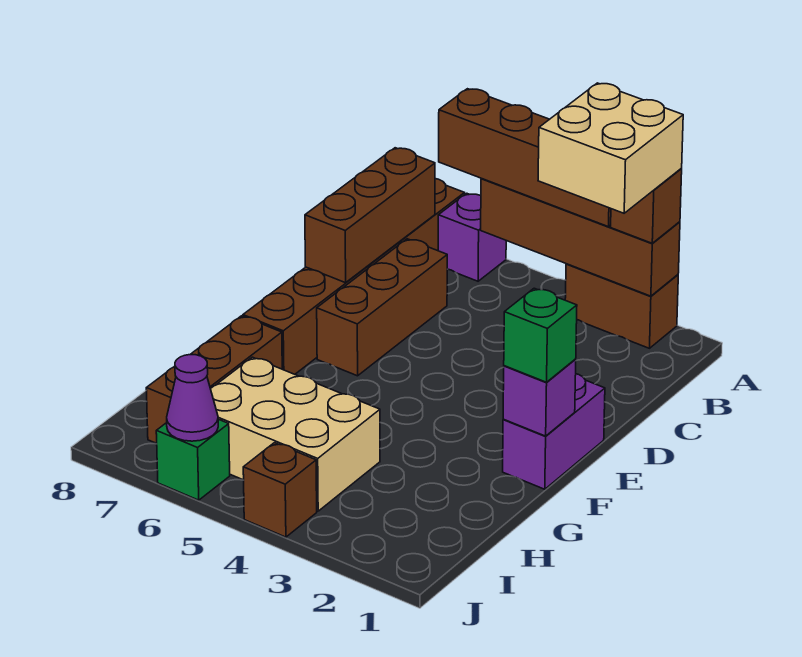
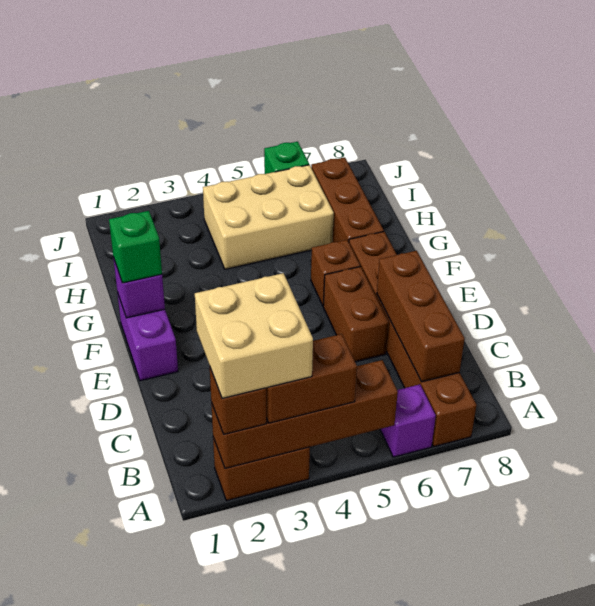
brown 1x4 brick [439,89,611,227] -> brown 1x2 brick [266,334,357,423]
brown 1x3 brick [317,239,447,376] -> brown 1x2 brick [323,267,389,362]
brown 1x1 brick [243,443,317,537] -> brown 1x1 brick moved to [311,240,360,306]
purple 1x1 cone [167,355,218,441] -> none

